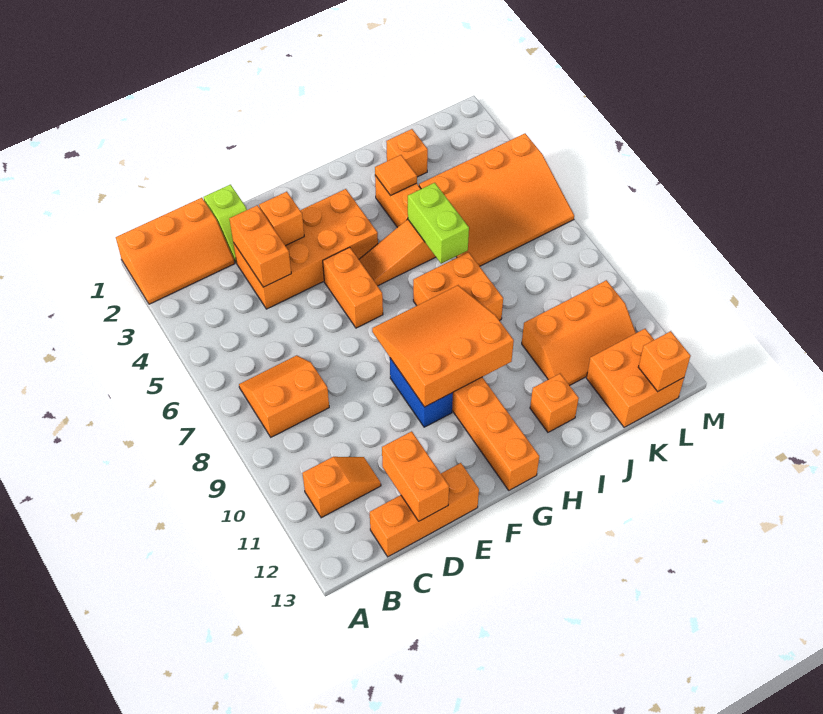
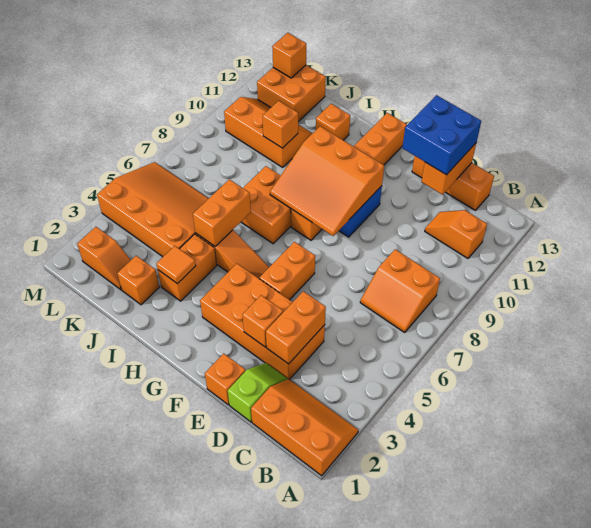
none -> blue 2x2 brick [402,95,481,175]
none -> orange 1x1 brick [205,353,245,405]
lime 1x2 brick [408,183,469,264] -> orange 1x2 brick [193,179,251,247]
none -> orange 1x1 brick [263,101,298,148]
none -> orange 1x2 slope [77,227,131,290]

